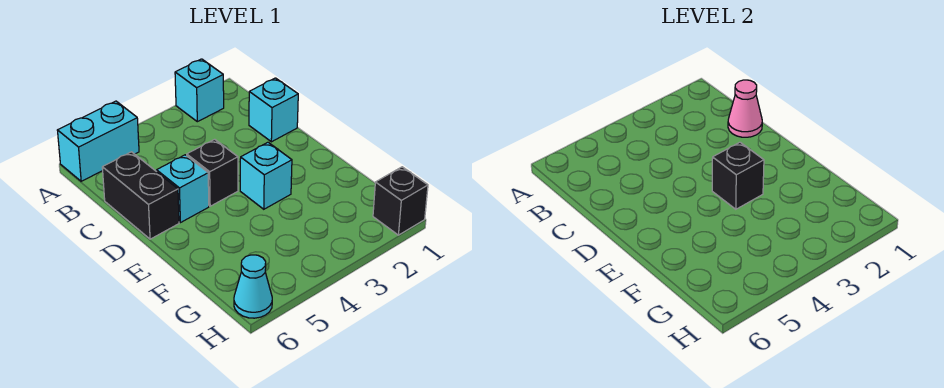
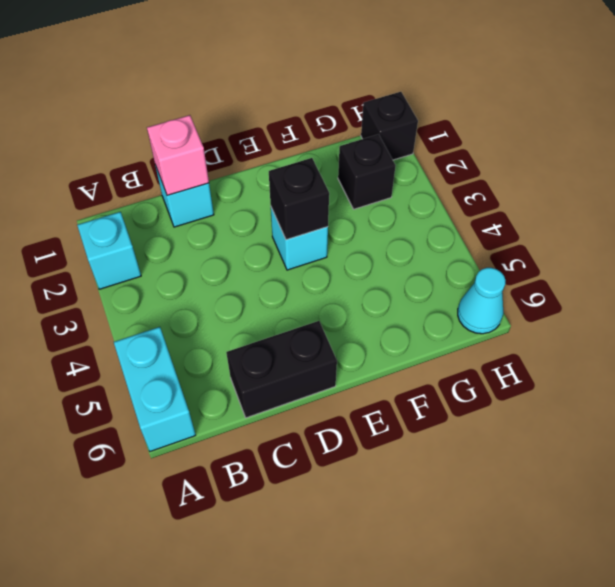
pink 1x1 cone [728,80,762,137] -> pink 1x1 brick [147,115,209,195]
black 1x1 brick [187,139,238,206] -> black 1x1 brick moved to [338,134,396,209]
cyan 1x1 brick [157,155,209,223] -> none

